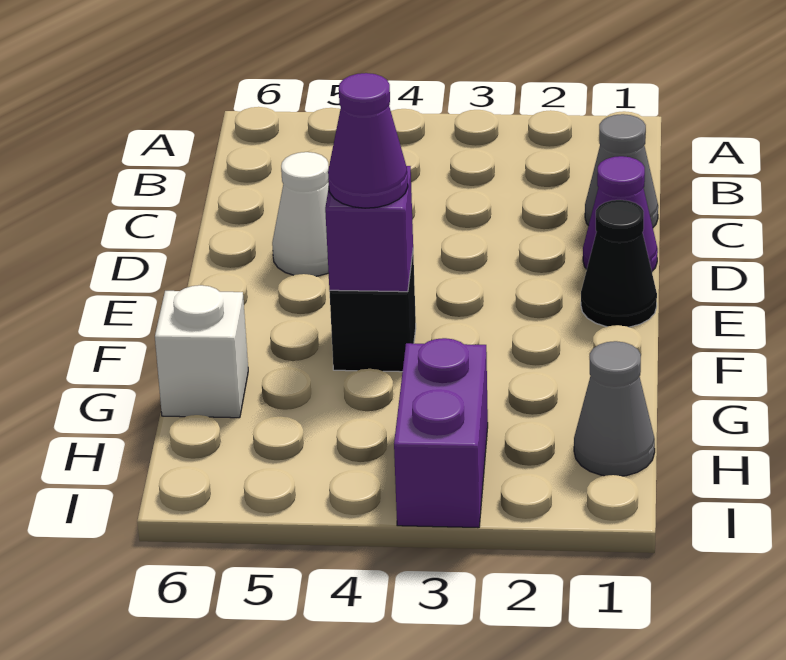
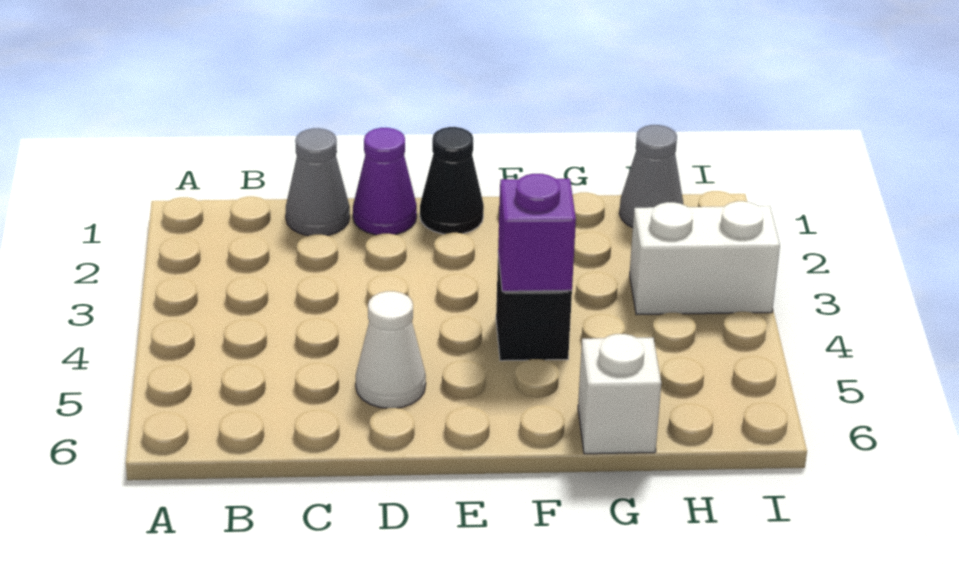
purple 1x1 cone [328,73,408,208] -> none
purple 1x2 brick [394,338,488,528] -> white 1x2 brick [630,201,780,315]

